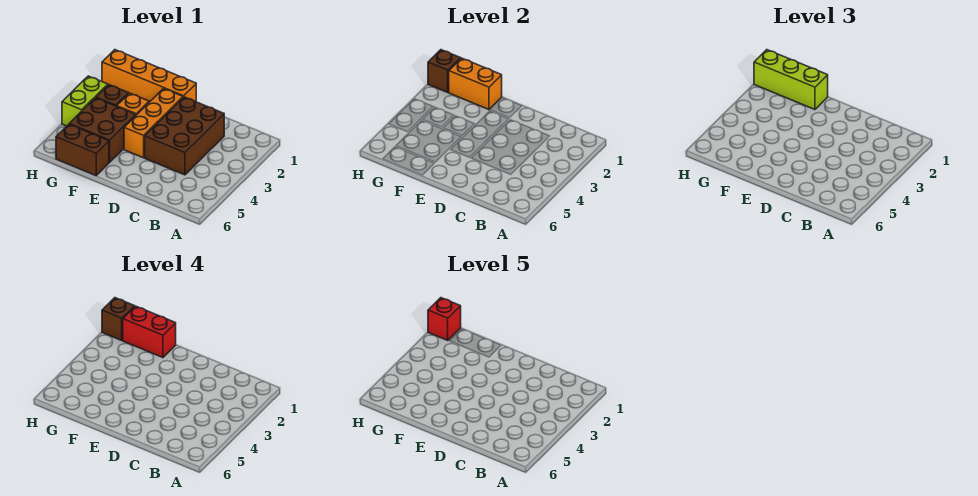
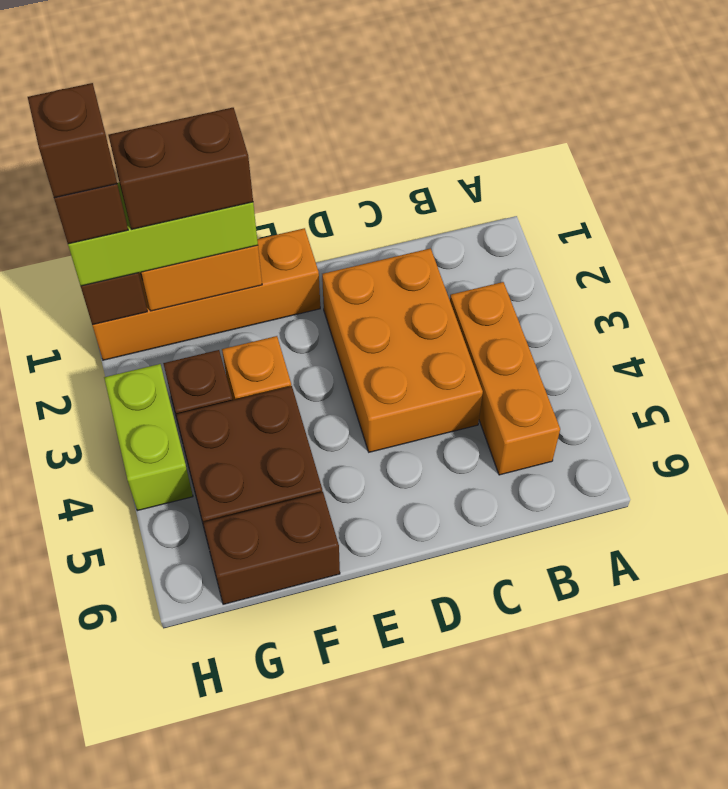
brown 2x3 brick [145,97,224,175] -> orange 2x3 brick [322,248,483,452]
orange 1x3 brick [124,89,183,158] -> orange 1x3 brick moved to [450,282,560,475]
red 1x2 brick [122,306,176,358] -> brown 1x2 brick [108,108,253,229]
red 1x1 brick [428,298,461,340] -> brown 1x1 brick [28,83,117,198]

